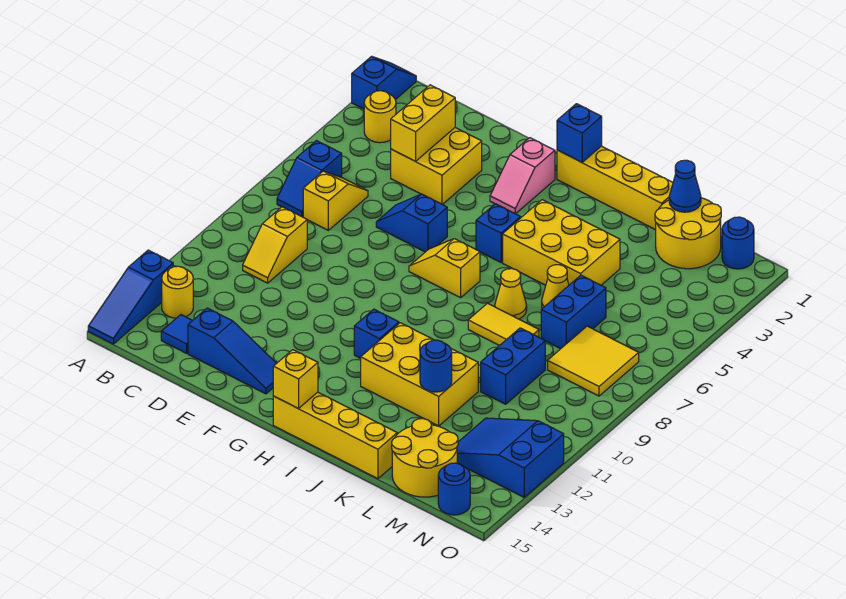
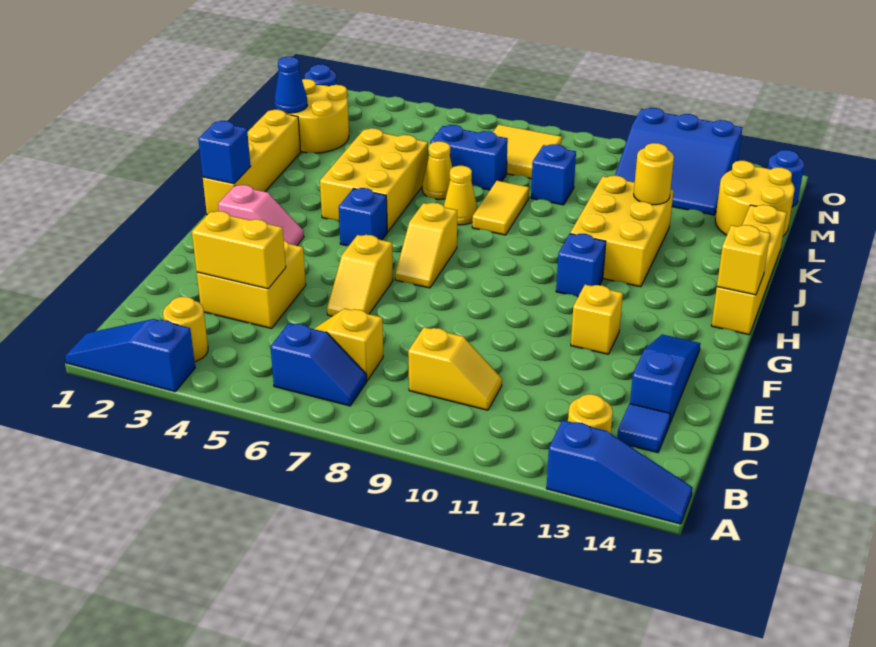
blue 1x2 slope [352,56,416,109] -> blue 1x3 slope [65,319,195,392]
blue 1x2 slope [376,194,447,252] -> yellow 1x2 slope [327,235,393,316]
none -> yellow 1x1 brick [571,285,623,354]
blue 1x1 round brick [420,340,452,392] -> yellow 1x1 round brick [634,143,674,205]
blue 1x2 brick [481,328,545,404] -> blue 1x1 brick [531,144,576,205]
blue 2x3 slope [457,418,564,497] -> blue 3x3 slope [615,108,742,215]

